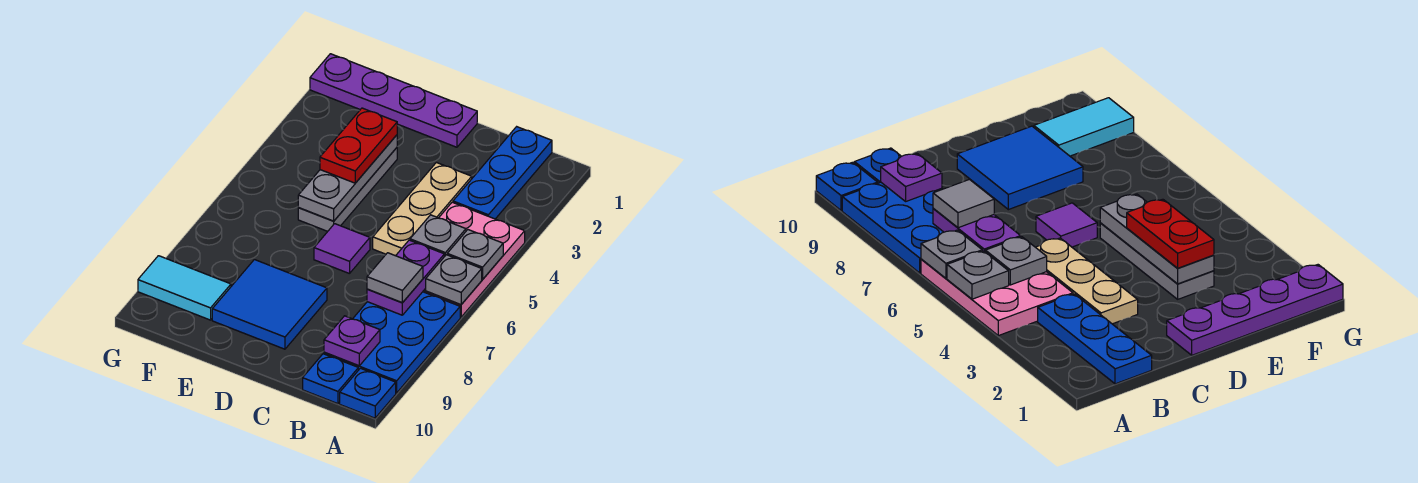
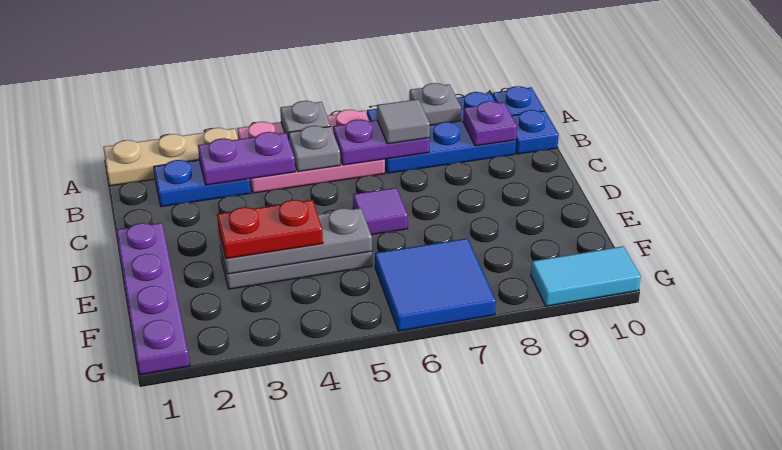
grey 1x1 plate [426,255,482,304] -> grey 1x1 plate moved to [409,83,461,125]
blue 1x3 plate [453,127,552,219] -> blue 1x2 plate [154,160,251,207]
none -> purple 1x2 plate [198,132,295,185]
tan 1x3 plate [373,163,472,256] -> tan 1x3 plate moved to [103,128,238,186]
blue 2x2 tile [212,260,327,349] -> blue 2x2 tile moved to [375,238,496,331]
cyan 1x2 tile [138,256,231,320] -> cyan 1x2 tile turned to [531,246,641,306]

